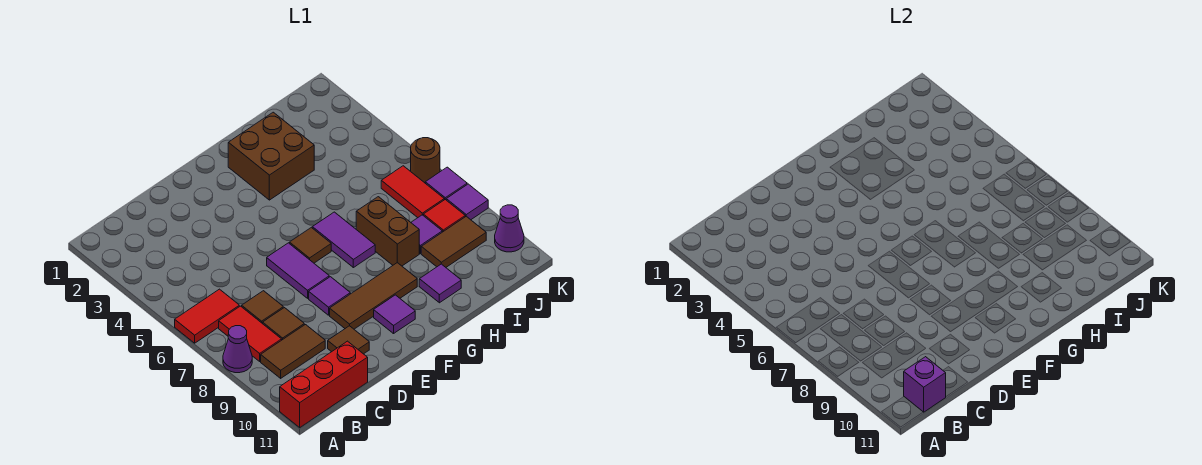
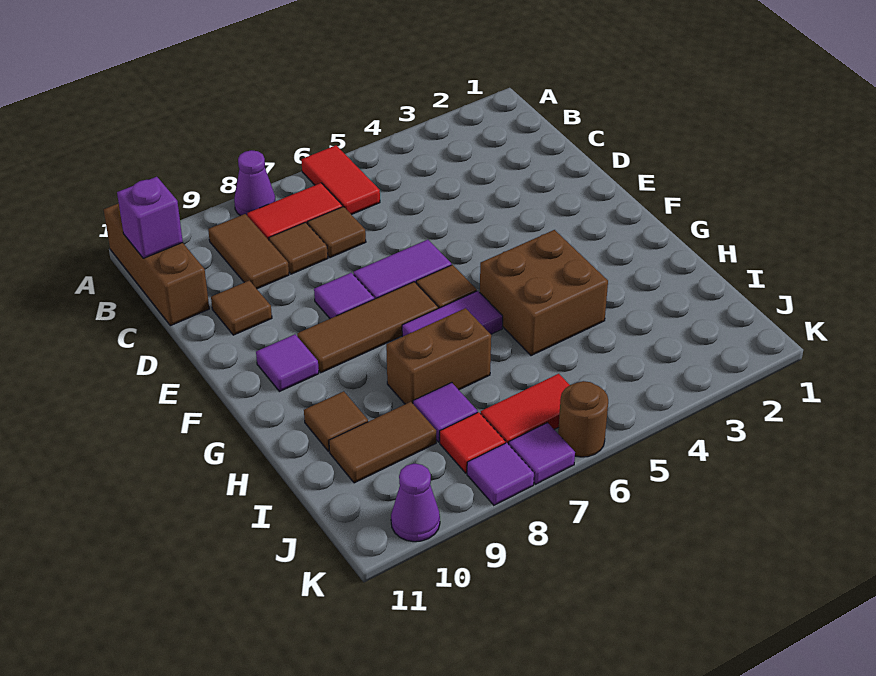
red 1x3 brick [280,341,368,427] -> brown 1x3 brick [104,203,209,326]
brown 1x3 tile [330,263,417,329] -> brown 1x3 tile turned to [297,282,438,373]
brown 2x2 brick [228,112,314,200] -> brown 2x2 brick moved to [480,230,608,356]
purple 1x1 tile [419,264,461,303] -> brown 1x1 tile [304,391,368,451]
brown 1x2 tile [421,216,486,267] -> brown 1x2 tile turned to [329,402,436,483]

